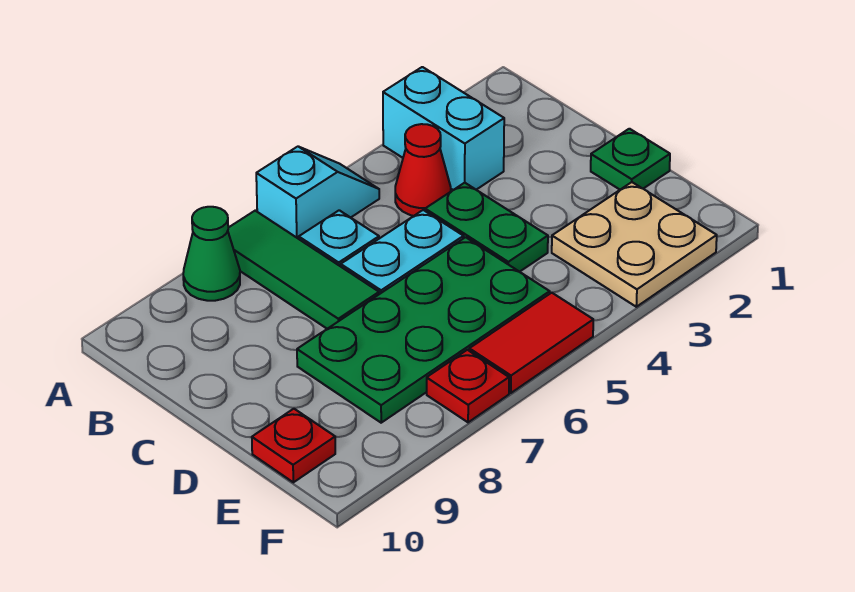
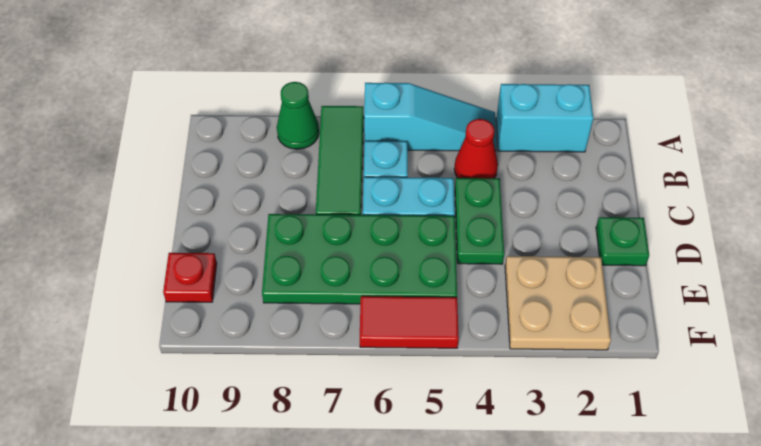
cyan 1x2 brick [383,67,504,190] -> cyan 1x2 brick turned to [496,84,593,152]
cyan 1x2 slope [256,147,379,239] -> cyan 1x3 slope [364,83,497,151]
red 1x1 plate [427,350,509,422] -> none

